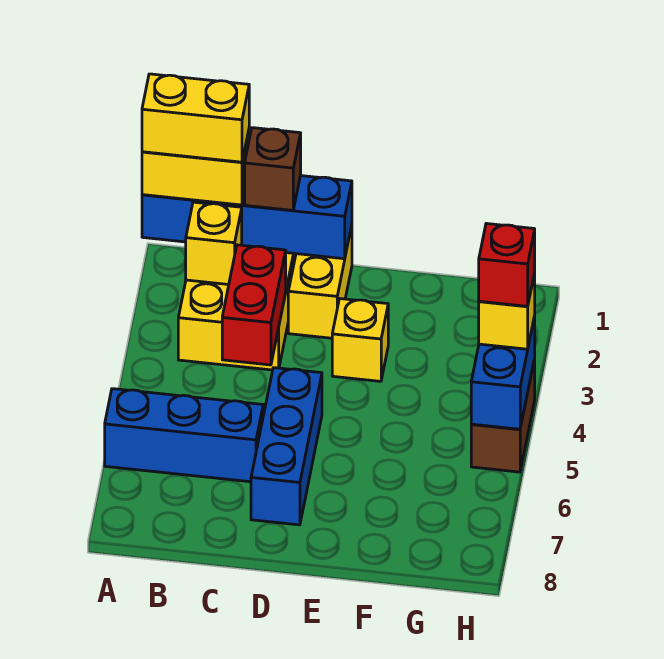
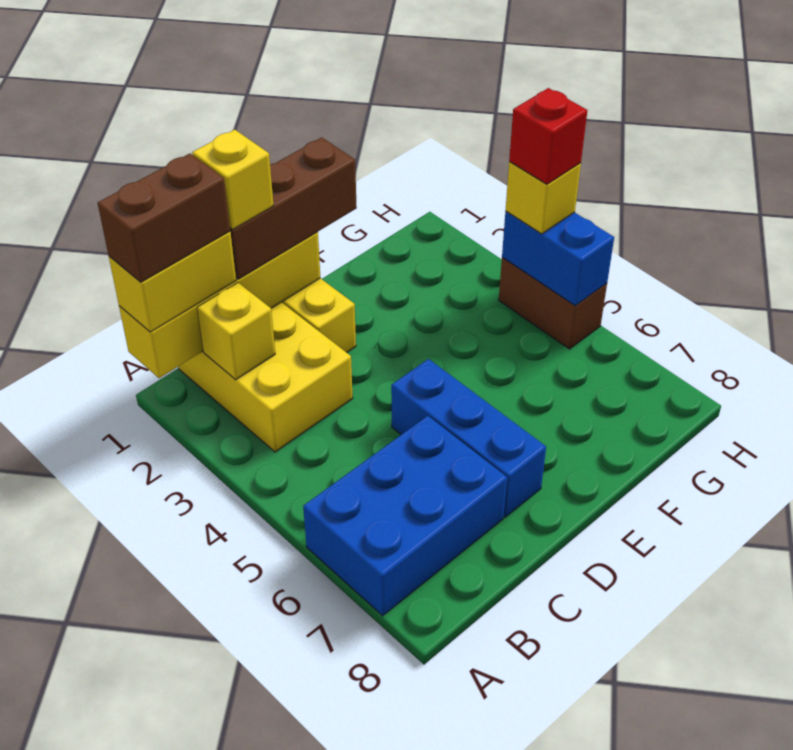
blue 1x4 brick [142,176,352,259] -> yellow 1x4 brick [119,232,320,378]
yellow 1x2 brick [142,74,249,162] -> brown 1x2 brick [98,154,230,282]
blue 1x3 brick [105,389,263,482] -> blue 2x3 brick [303,416,507,616]
brown 1x1 brick [245,128,301,210] -> brown 1x3 brick [230,137,357,279]
red 1x2 brick [222,245,286,365] -> none
yellow 1x1 brick [332,299,388,381] -> yellow 1x1 brick moved to [192,130,274,230]

